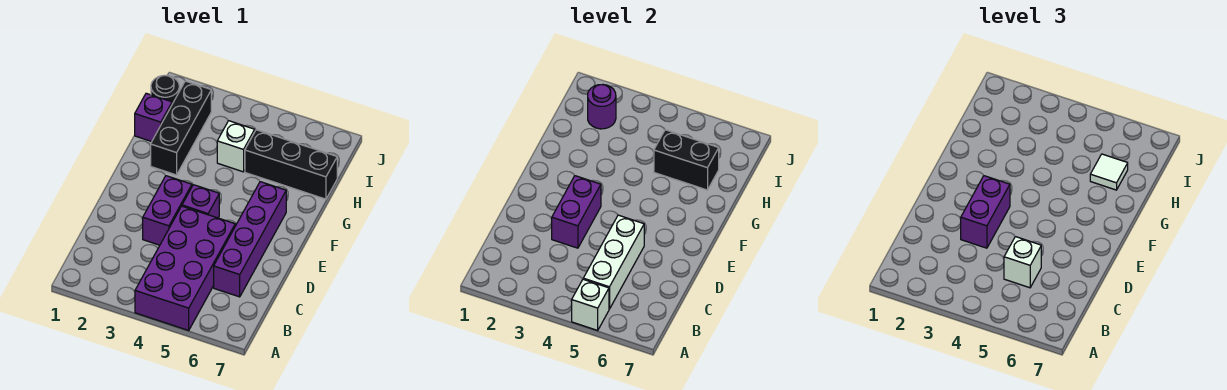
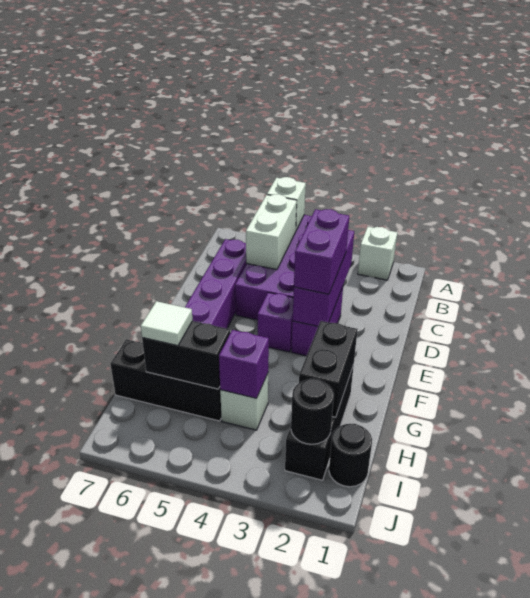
white 1x3 brick [583,215,644,309] -> white 1x2 brick [246,194,297,270]
white 1x1 brick [1004,237,1041,288] -> white 1x1 brick moved to [358,227,397,280]
purple 1x2 brick [552,176,601,248] -> purple 1x3 brick [293,230,354,326]
none -> black 1x2 brick [299,321,358,417]
purple 1x1 brick [135,93,172,142] -> purple 1x1 brick moved to [219,330,269,398]
purple 1x1 round brick [588,85,616,129] -> black 1x1 round brick [291,379,334,444]

